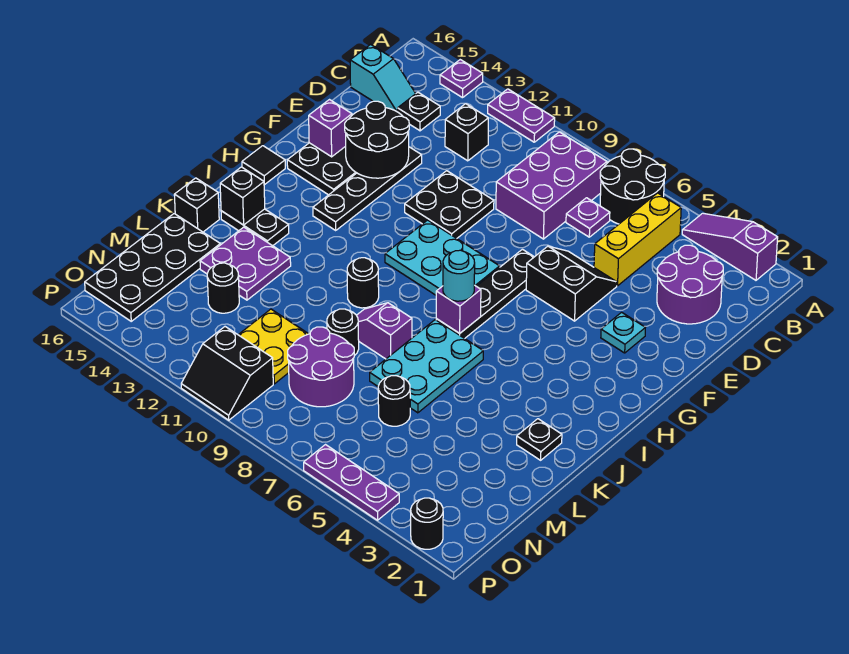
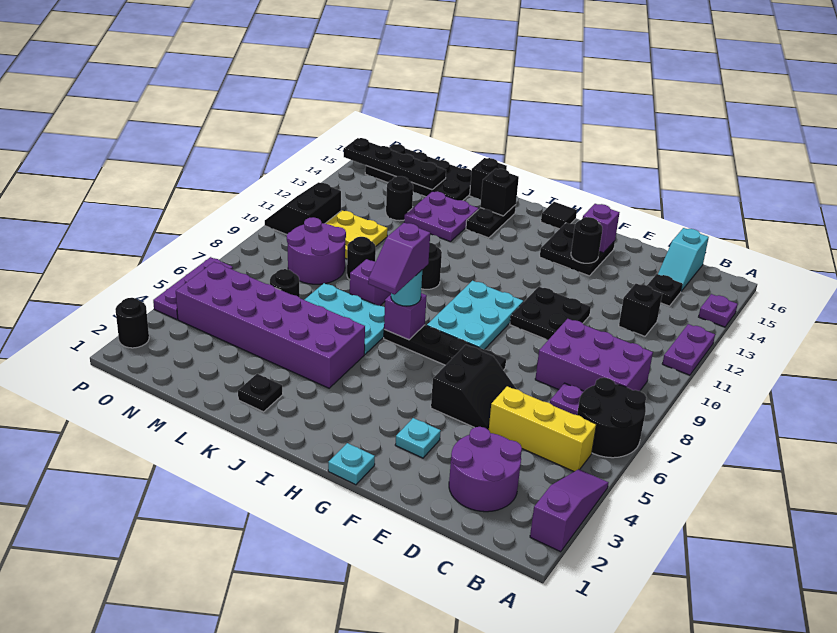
black 1x4 plate [313,147,422,230] -> black 1x4 plate moved to [344,138,446,190]
black 2x2 round brick [345,101,409,178] -> black 1x1 round brick [571,217,602,263]
none -> cyan 1x1 plate [328,443,375,485]
none -> purple 1x2 slope [368,223,430,295]
none -> purple 2x6 brick [176,262,365,388]

